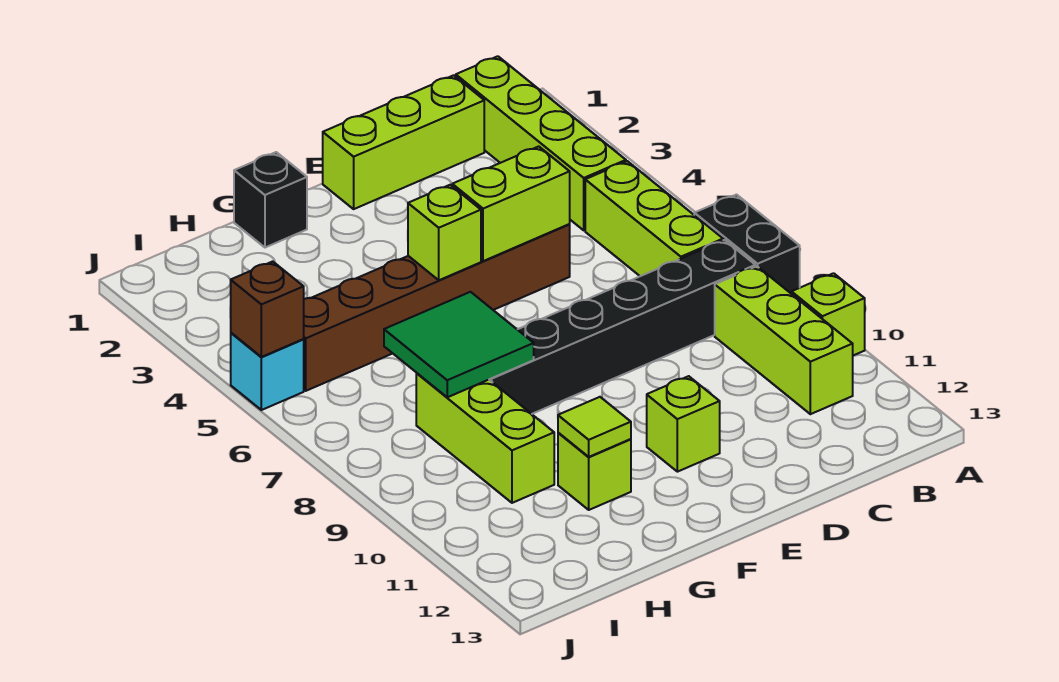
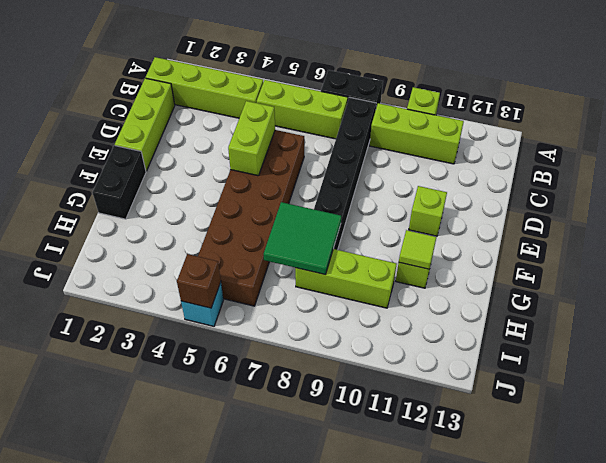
brown 1x6 brick [303,224,570,391] -> brown 2x6 brick [198,130,304,306]
lime 1x1 brick [408,185,481,280] -> none
black 1x1 brick [234,152,307,248] -> black 1x2 brick [93,145,146,219]

